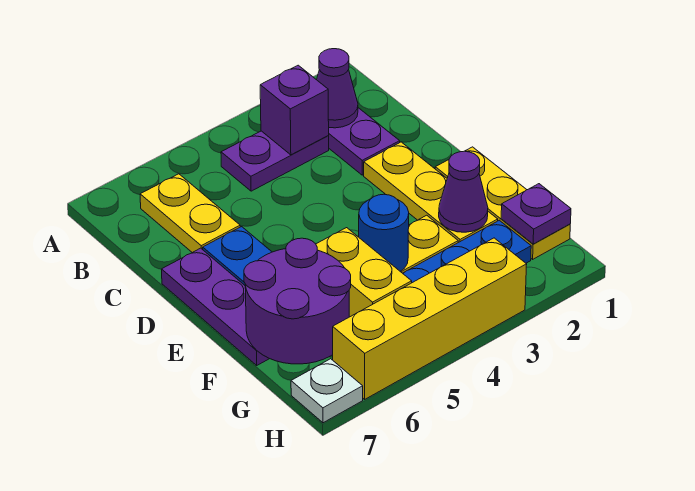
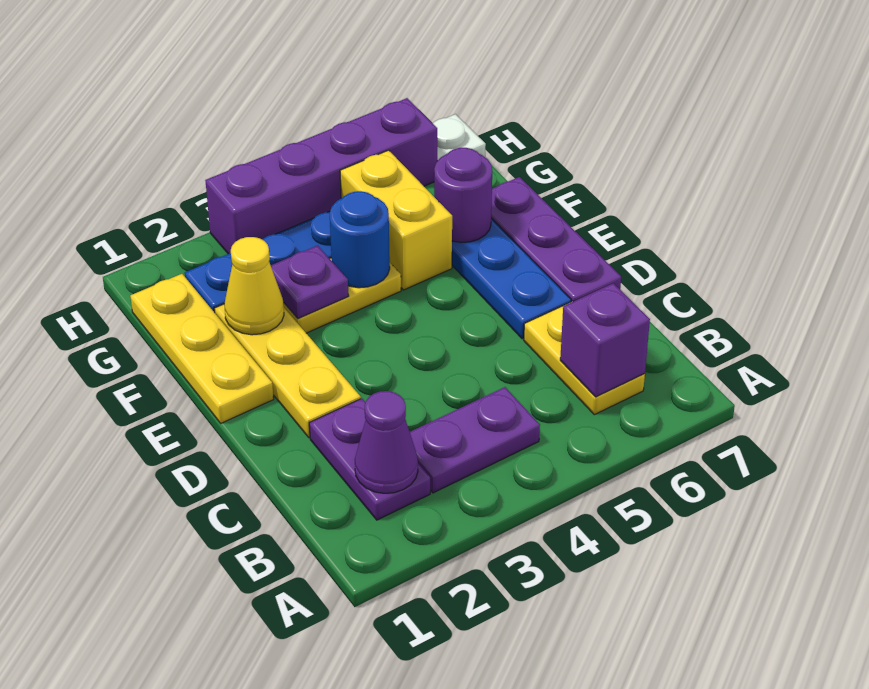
purple 1x1 brick [260,65,329,155] -> purple 1x1 brick moved to [560,283,650,397]
purple 1x1 cone [439,151,488,232] -> yellow 1x1 cone [224,237,284,335]
purple 2x2 round brick [244,238,351,364] -> purple 1x1 round brick [434,148,492,243]
purple 1x1 plate [501,184,571,244] -> purple 1x1 plate moved to [271,246,349,319]
yellow 1x4 brick [333,238,527,399] -> purple 1x4 brick [205,98,437,254]

